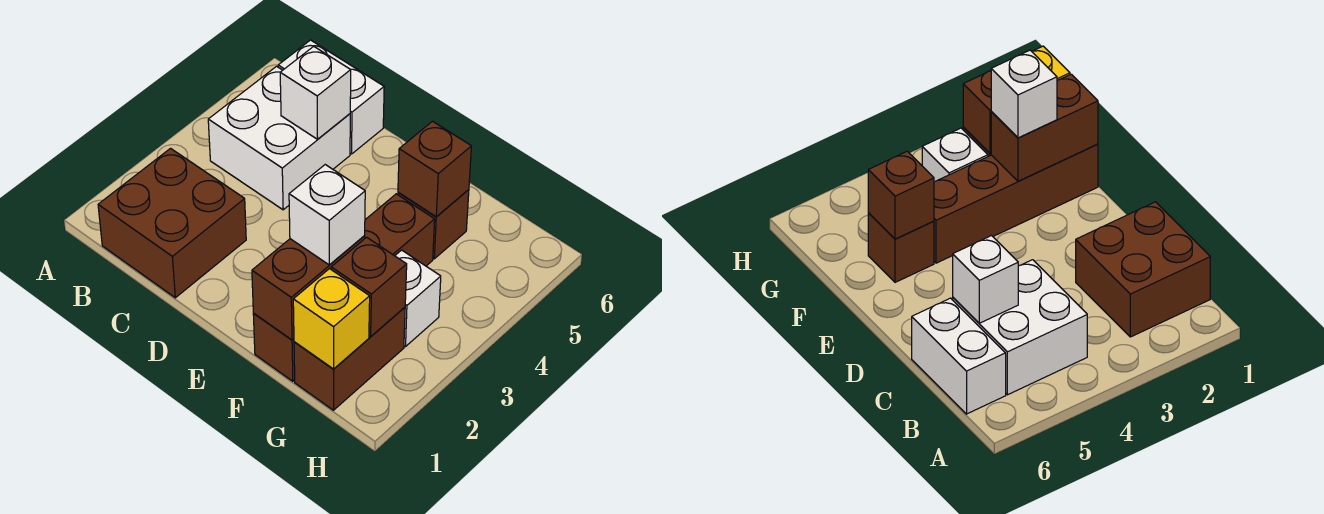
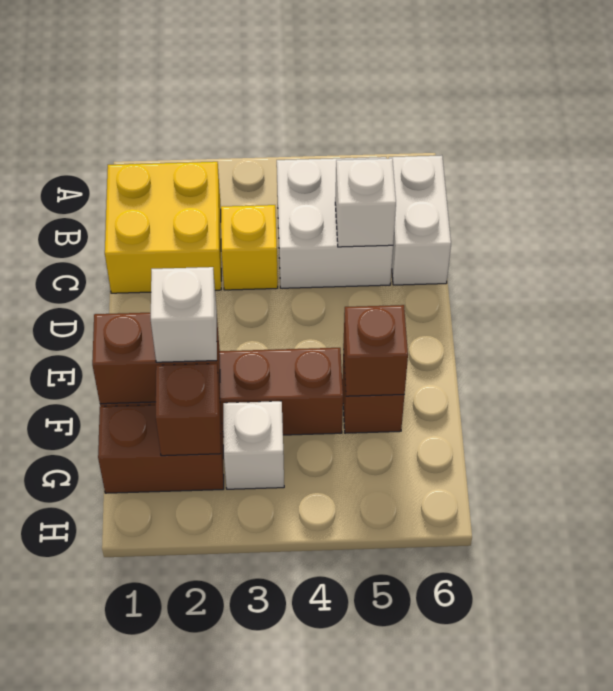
brown 2x2 brick [98,148,246,298] -> yellow 2x2 brick [105,162,221,293]
yellow 1x1 brick [293,269,370,369] -> yellow 1x1 brick moved to [221,205,278,290]

